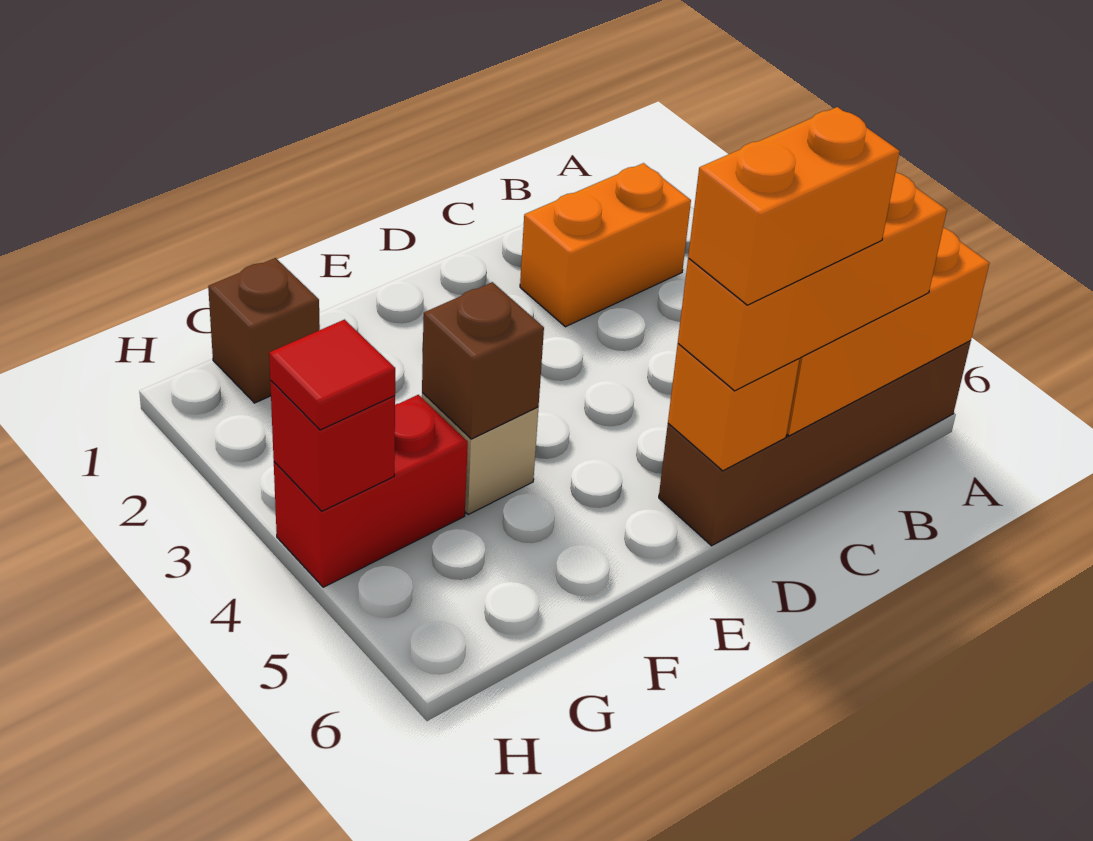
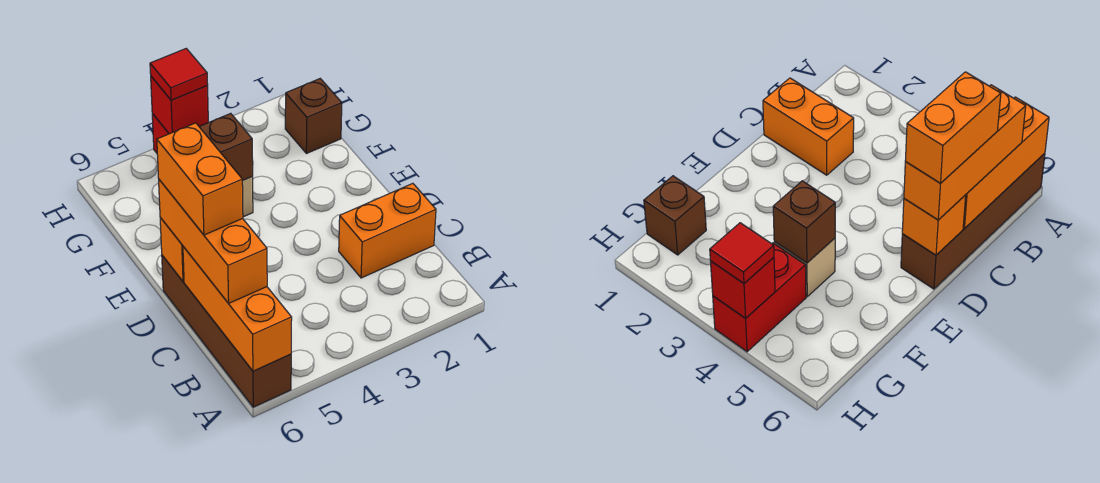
orange 1x2 brick [520,163,691,327] -> orange 1x2 brick turned to [339,183,436,278]

